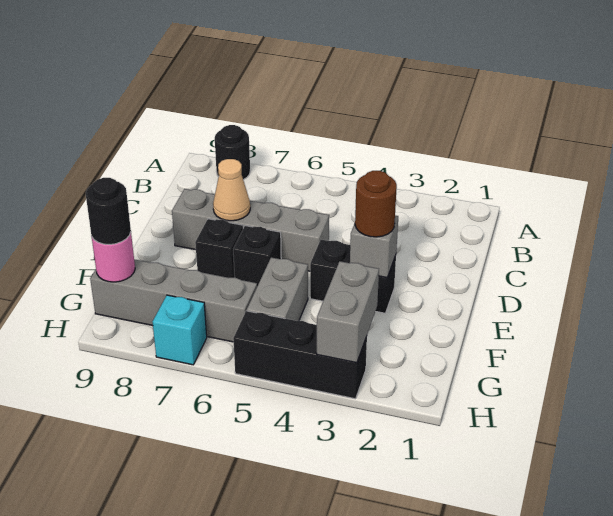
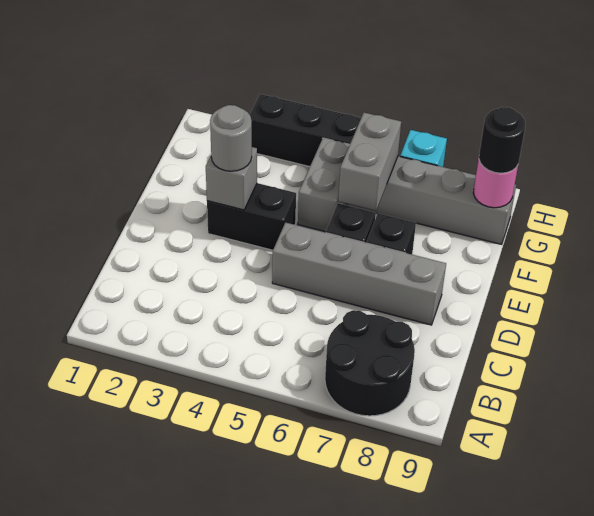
black 1x1 round brick [215,125,250,180] -> black 2x2 round brick [325,310,415,416]
tan 1x1 cone [213,159,250,221] -> none
brown 1x1 round brick [355,171,397,237] -> grey 1x1 round brick [210,105,252,171]
grey 1x2 brick [317,261,379,363] -> grey 1x2 brick moved to [338,113,401,211]

